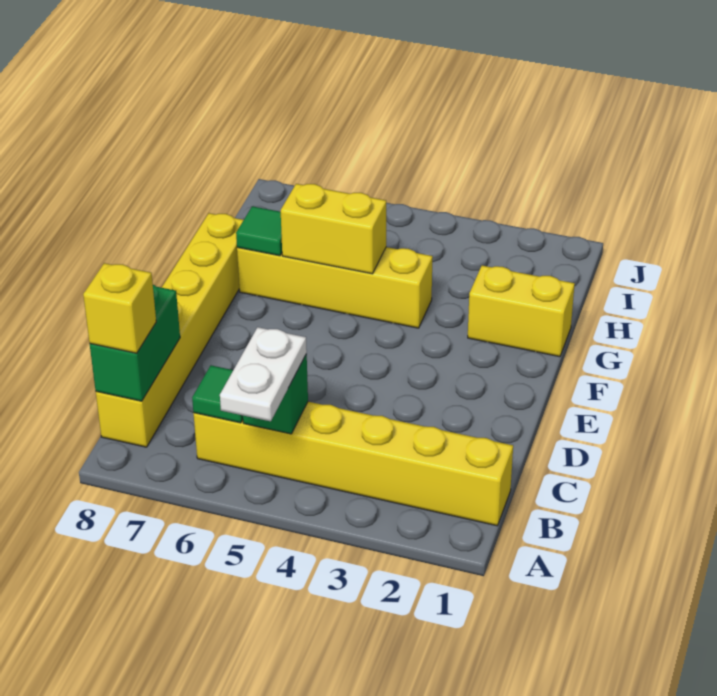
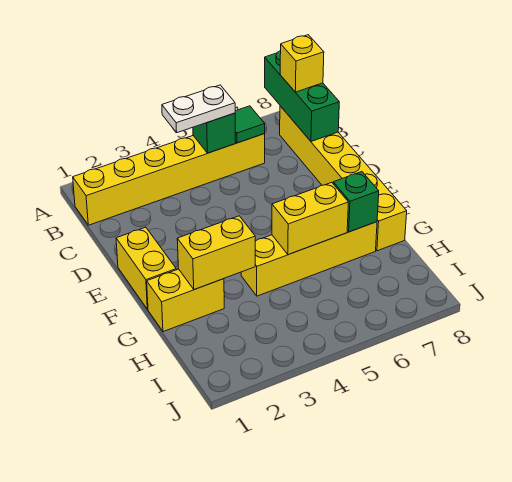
white 1x2 plate [220,327,307,421] -> white 1x2 plate turned to [162,85,235,133]
green 1x2 brick [90,285,180,401] -> green 1x3 brick [265,51,339,141]
none -> yellow 1x2 brick [116,227,176,309]
none -> yellow 1x2 brick [177,216,255,290]
green 1x1 tile [236,206,282,256] -> green 1x1 brick [333,172,379,232]

